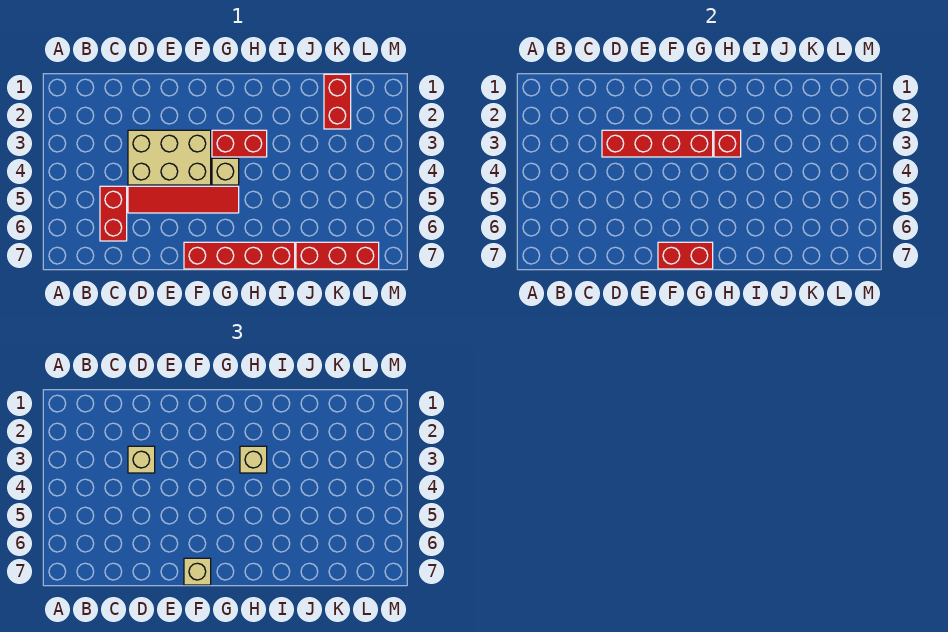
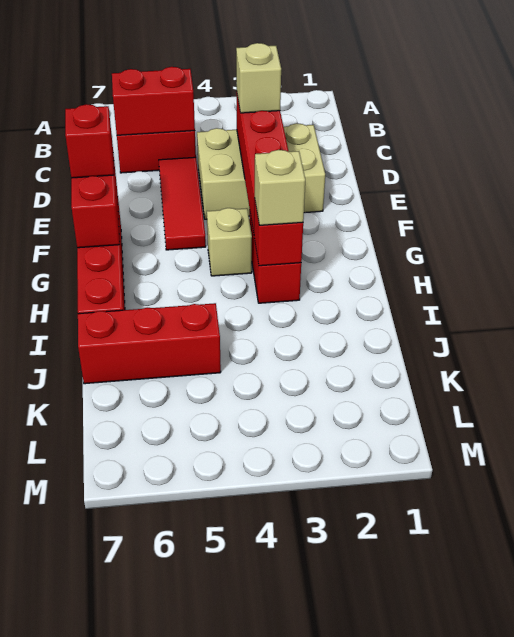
tan 2x3 brick [128,130,211,185] -> tan 2x3 brick turned to [197,123,325,219]
red 1x4 tile [128,186,239,213] -> red 1x3 tile [159,157,206,250]
tan 1x1 brick [184,558,211,585] -> red 1x1 brick [65,104,114,178]
red 1x3 brick [296,242,379,269] -> red 1x3 brick turned to [78,303,221,384]
red 1x2 brick [324,74,351,129] -> red 1x2 brick moved to [112,67,195,135]

